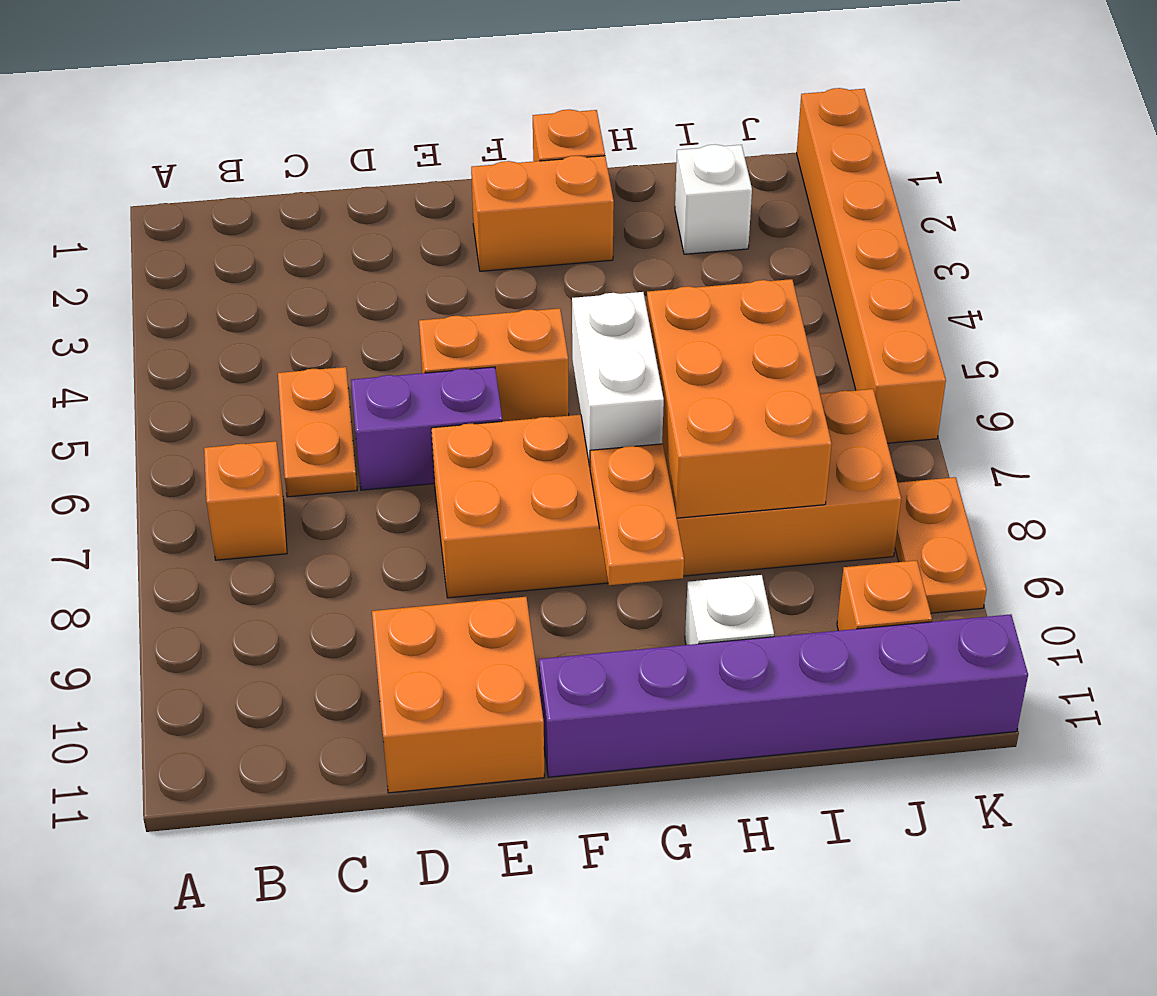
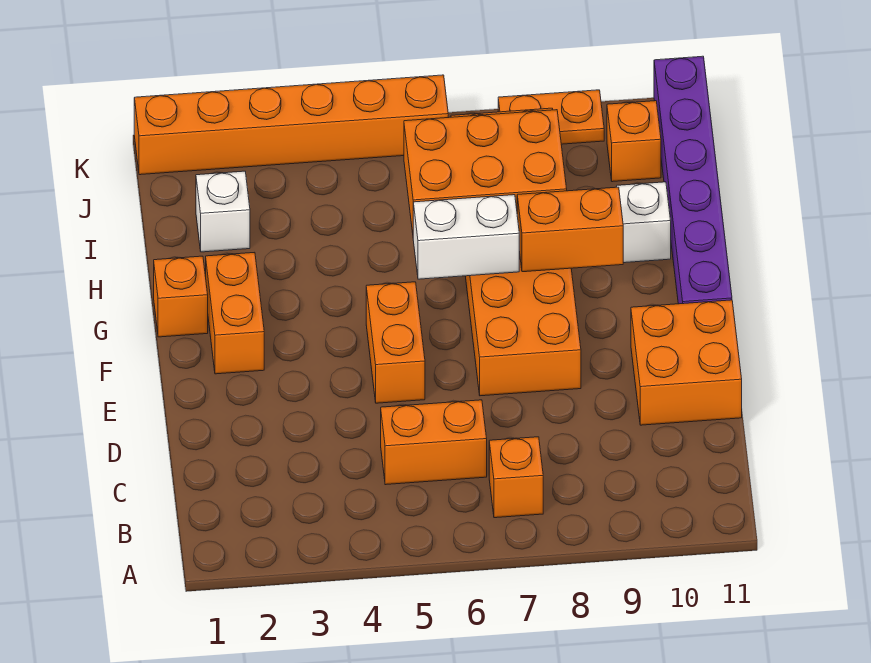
orange 1x2 plate [278,367,357,497] -> orange 1x2 brick [381,400,487,485]
purple 1x2 brick [351,367,502,490] -> none
orange 1x2 plate [590,444,684,585] -> orange 1x2 brick [517,187,623,272]

